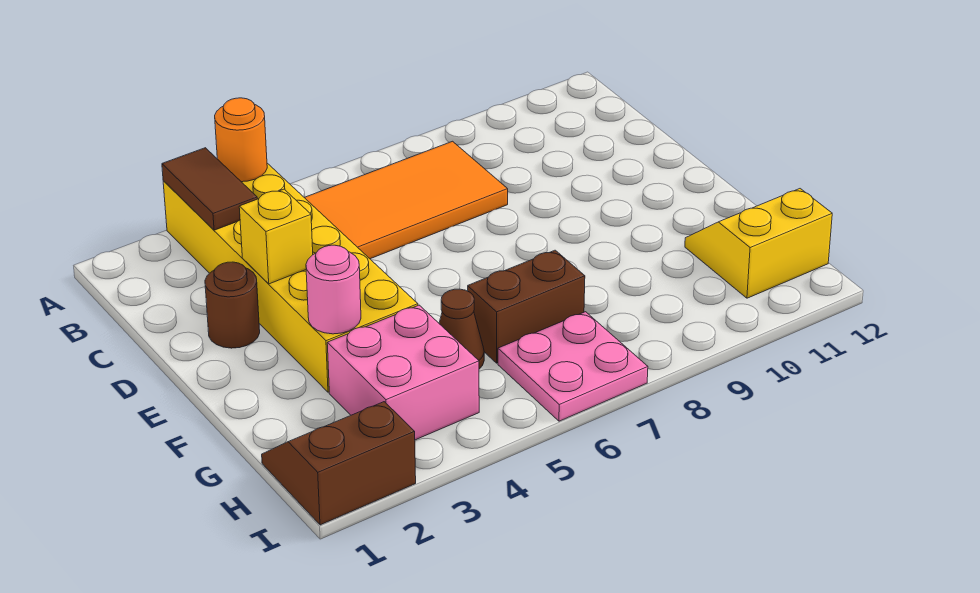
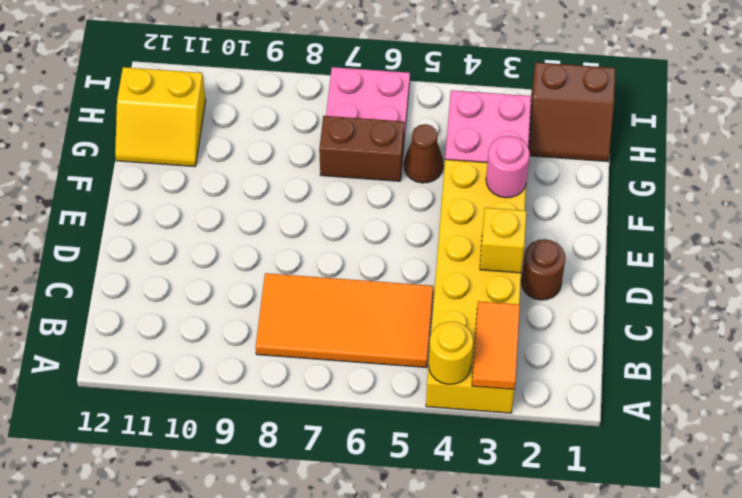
brown 1x2 tile [162,148,257,230] -> orange 1x2 tile [472,301,520,389]
orange 1x1 round brick [215,98,267,182] -> yellow 1x1 round brick [429,322,473,384]

